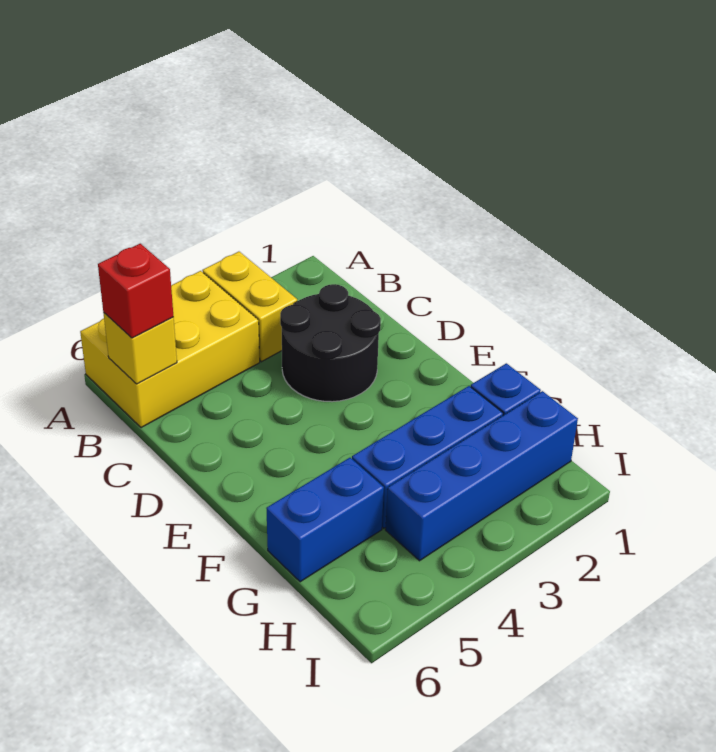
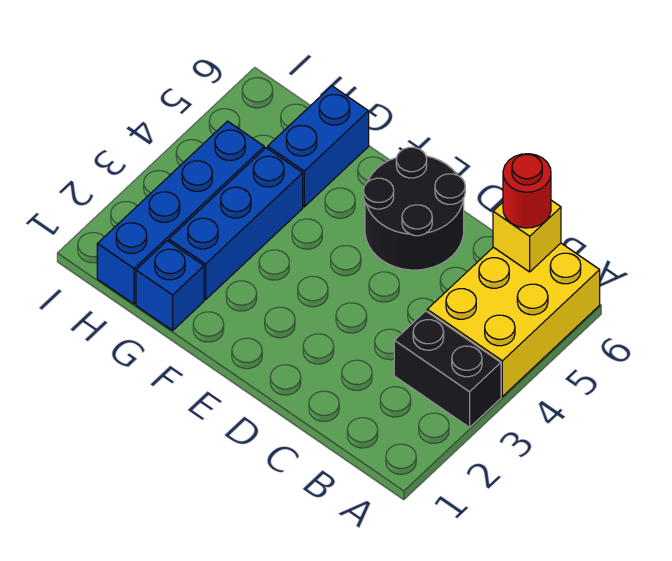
yellow 1x2 brick [202,252,297,362] -> black 1x2 brick [394,311,501,427]
red 1x1 brick [98,244,174,338] -> red 1x1 round brick [503,154,551,228]
black 2x2 round brick [280,284,381,402] -> black 2x2 round brick moved to [363,147,465,270]

